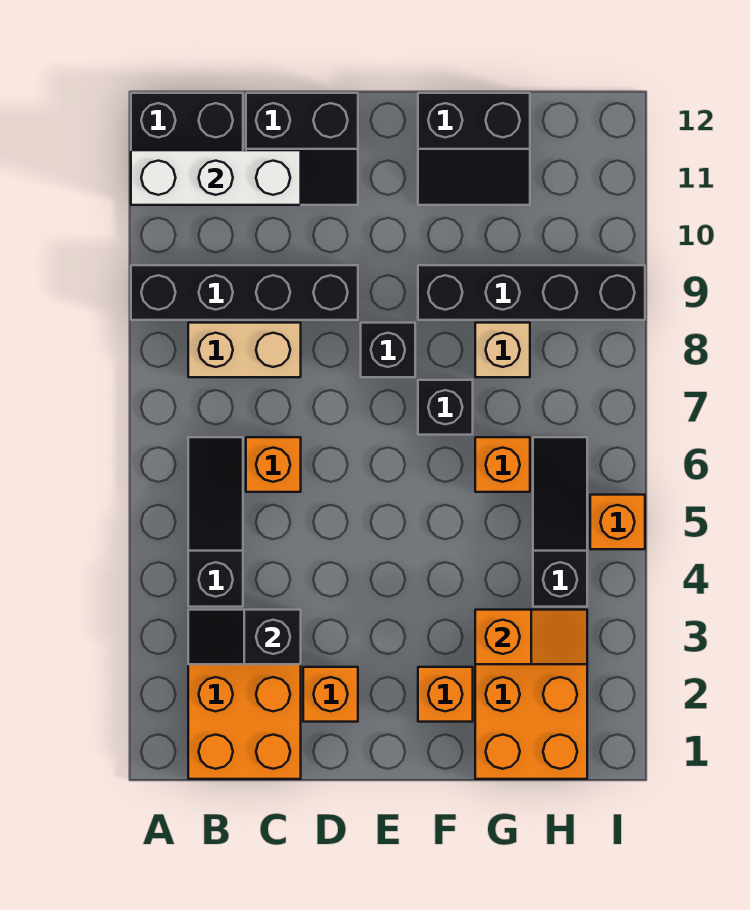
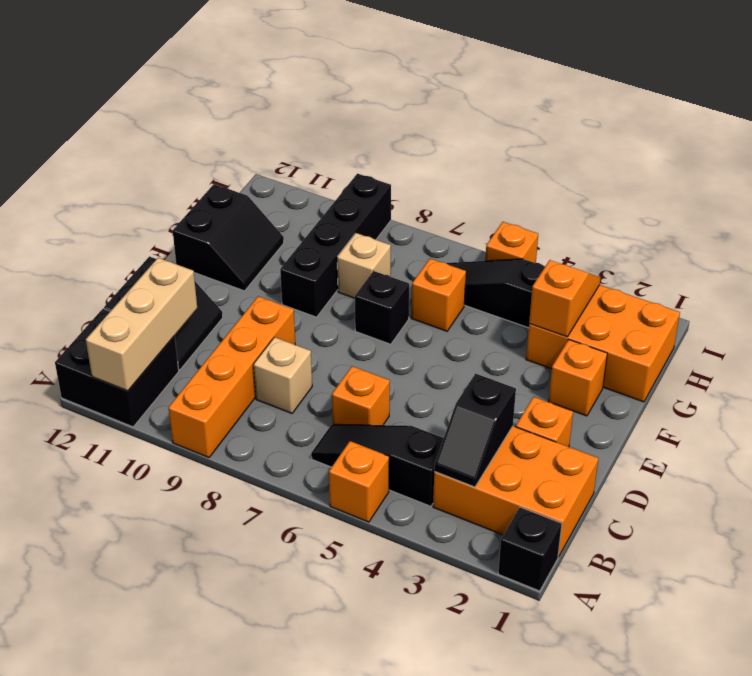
none -> orange 1x1 brick [329,441,389,522]
black 1x4 brick [131,265,358,320] -> orange 1x4 brick [168,296,295,457]
white 1x3 brick [131,150,301,205] -> tan 1x3 brick [86,258,197,391]
tan 1x2 brick [188,323,301,377] -> tan 1x1 brick [254,337,312,413]
black 1x1 brick [361,323,415,377] -> black 1x1 brick moved to [498,507,562,591]

